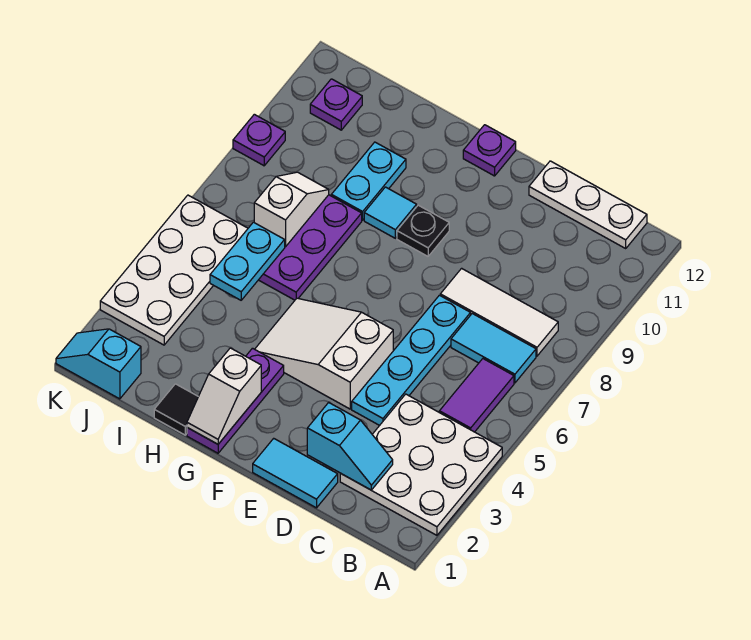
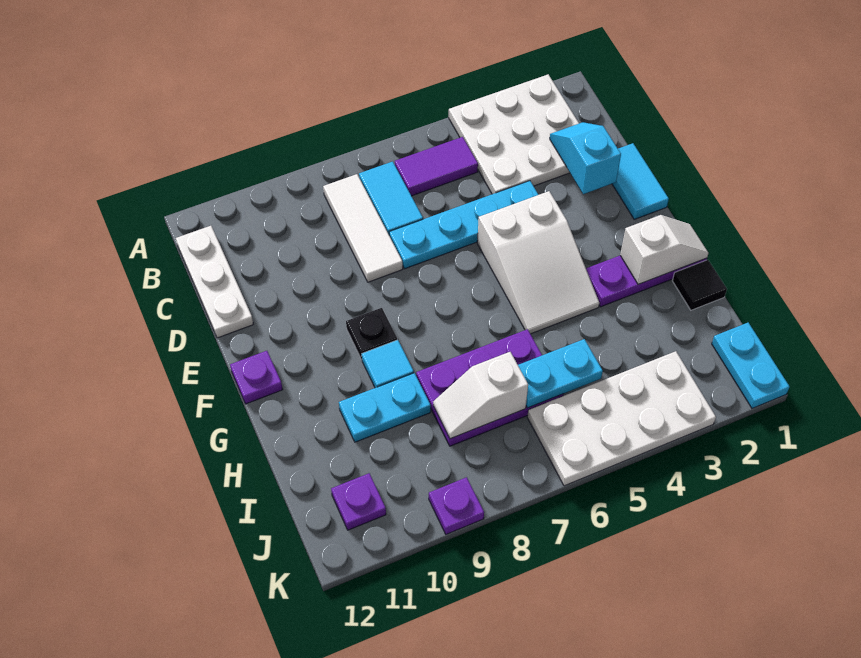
cyan 1x2 slope [56,329,141,399] -> cyan 1x2 plate [712,323,790,408]

